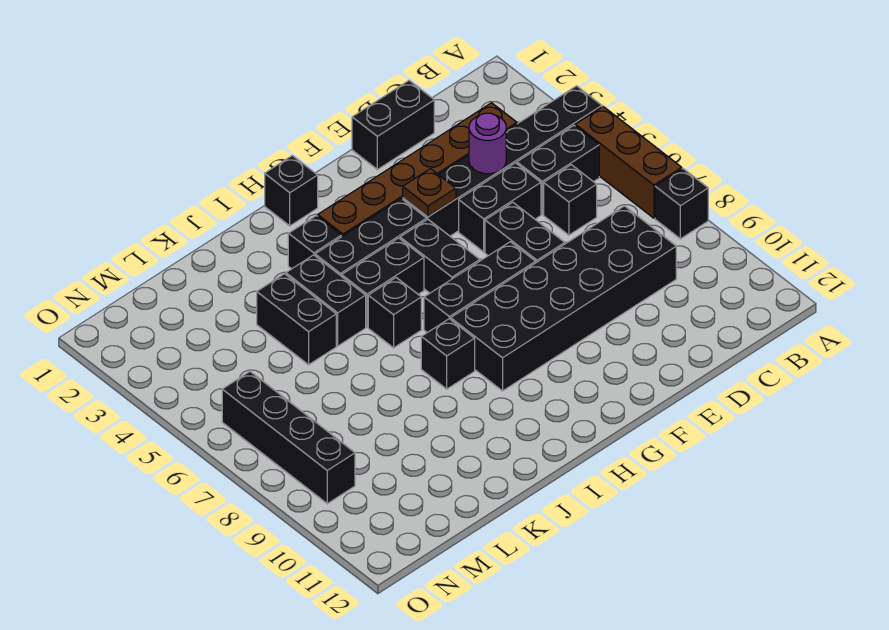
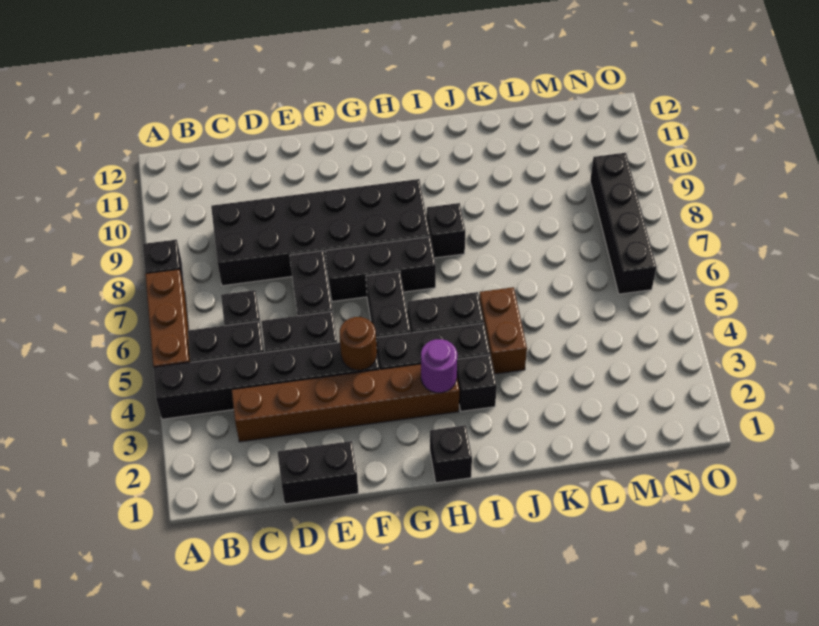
purple 1x1 round brick [469,113,506,174] -> purple 1x1 round brick moved to [421,339,457,393]
brown 1x1 plate [403,169,456,217] -> brown 1x1 round brick [340,317,377,370]
black 1x1 brick [368,278,421,348] -> none
black 1x2 brick [286,255,366,346] -> brown 1x2 brick [479,287,527,374]
black 1x2 brick [257,274,336,365] -> none

